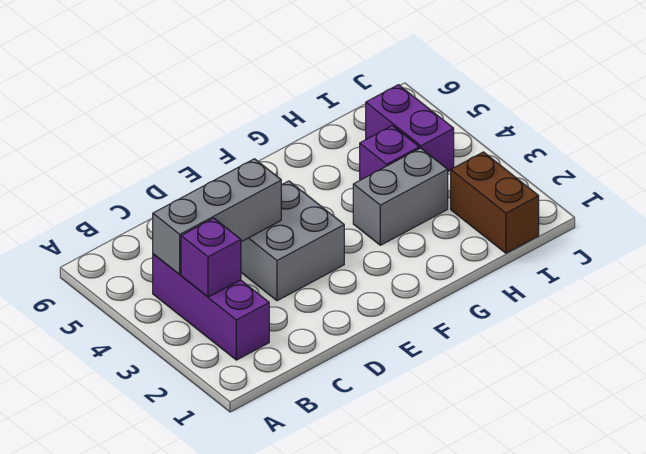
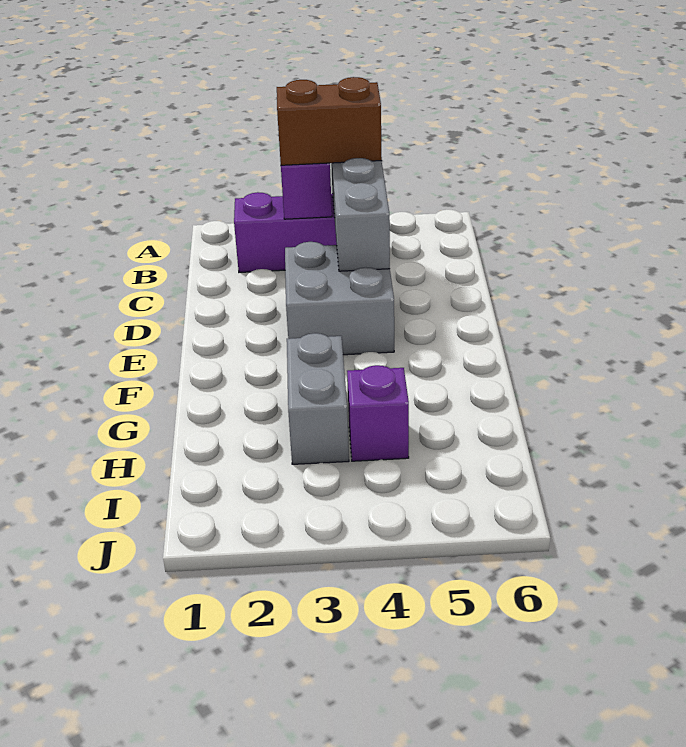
brown 1x2 brick [451,152,539,253] -> brown 1x2 brick moved to [277,77,382,165]
purple 1x2 brick [366,85,454,171] -> none

